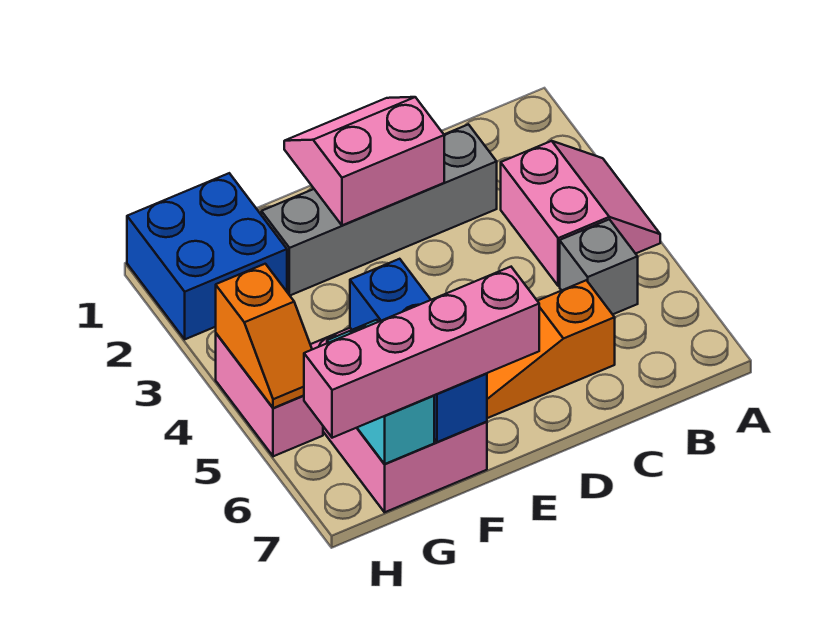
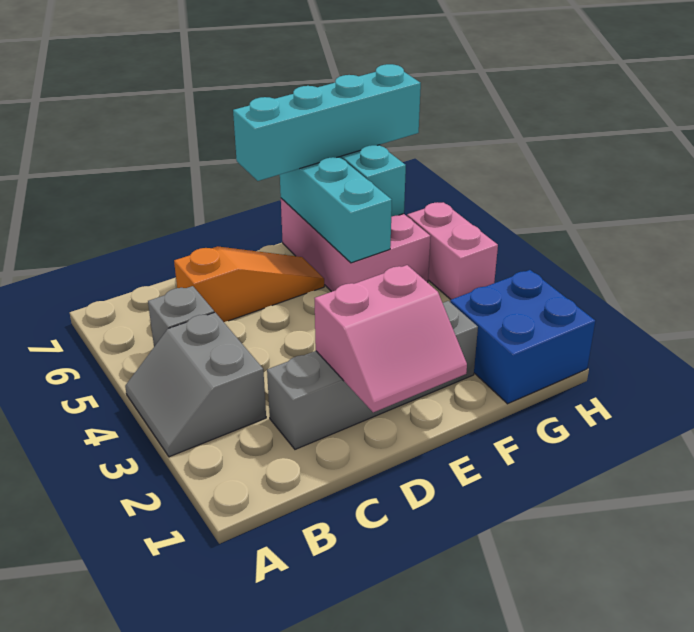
pink 2x2 slope [501,141,660,286] -> grey 2x2 slope [125,312,266,457]
pink 1x4 brick [304,267,539,438] -> cyan 1x4 brick [233,64,421,181]
blue 1x3 brick [350,259,487,442] -> cyan 1x3 brick [280,157,392,263]
orange 1x2 slope [216,264,312,408] -> none

